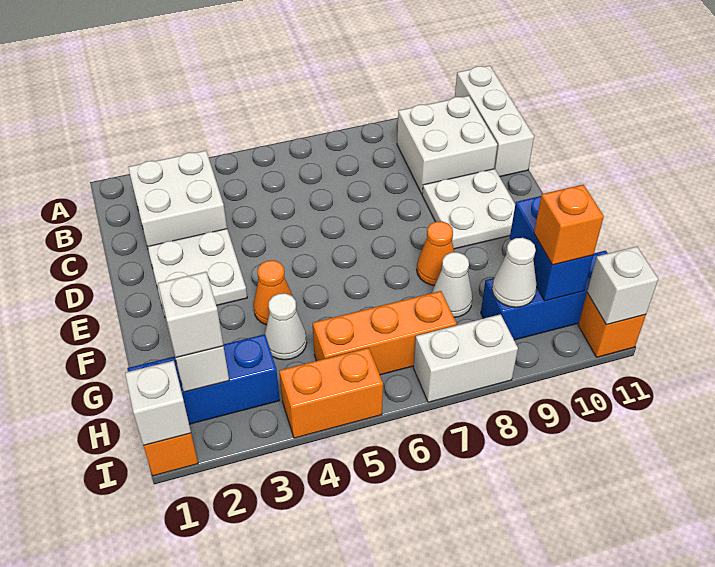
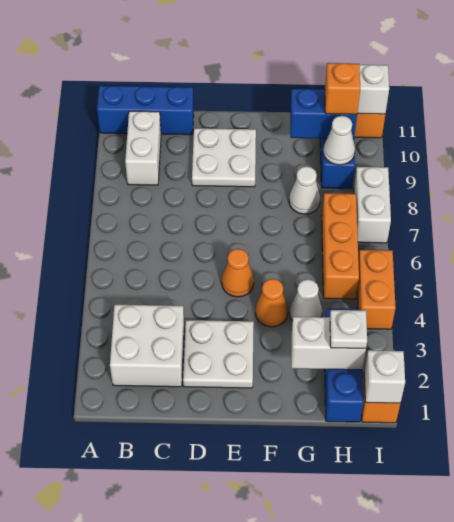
white 1x3 brick [455,66,534,177] -> blue 1x3 brick [97,86,194,135]
white 2x2 brick [397,96,497,194] -> white 1x2 brick [125,111,161,185]
orange 1x1 cone [417,221,454,285] -> orange 1x1 cone moved to [222,249,254,297]
white 1x1 brick [158,272,223,357] -> white 1x1 plate [330,310,367,349]

